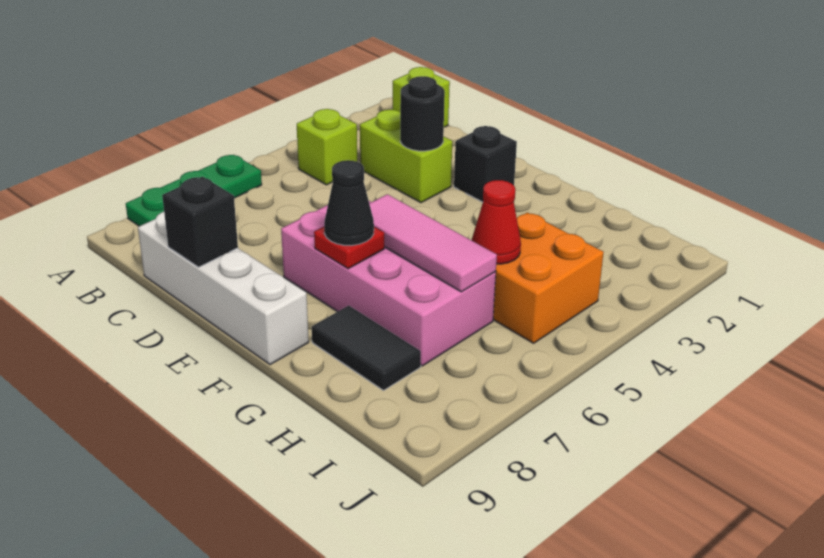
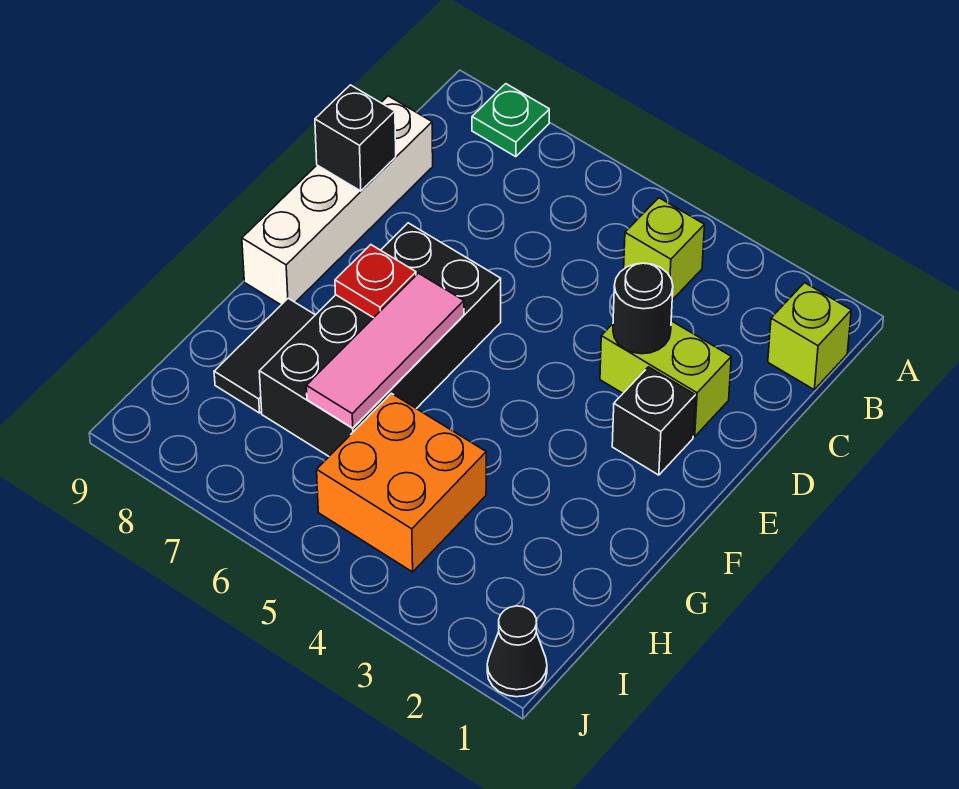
green 1x3 plate [126,155,262,226] -> green 1x1 plate [472,84,549,157]
lime 1x2 brick [360,109,452,203] -> lime 1x2 brick turned to [600,321,731,436]
pink 2x4 brick [281,201,496,366] -> black 2x4 brick [259,223,501,456]
black 1x1 cone [324,160,374,245] -> black 1x1 cone moved to [487,606,547,697]
red 1x1 cone [472,180,521,264] -> none

